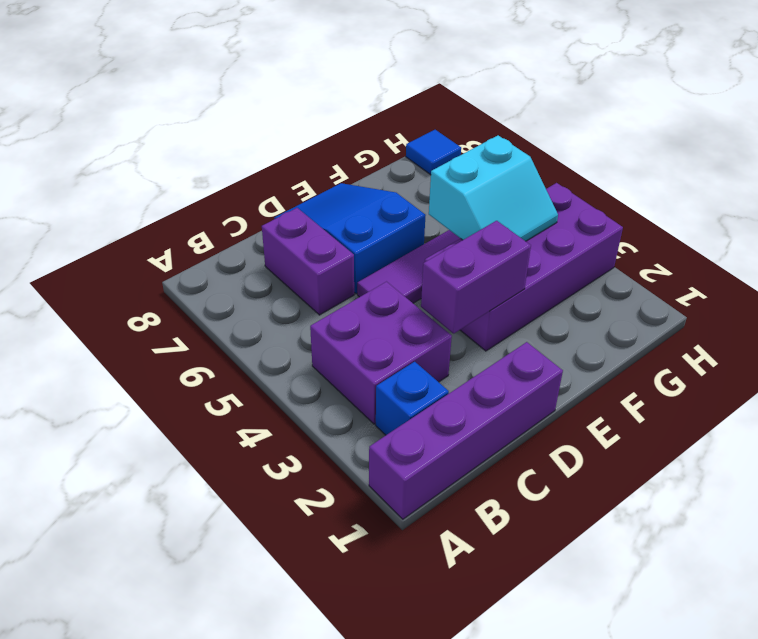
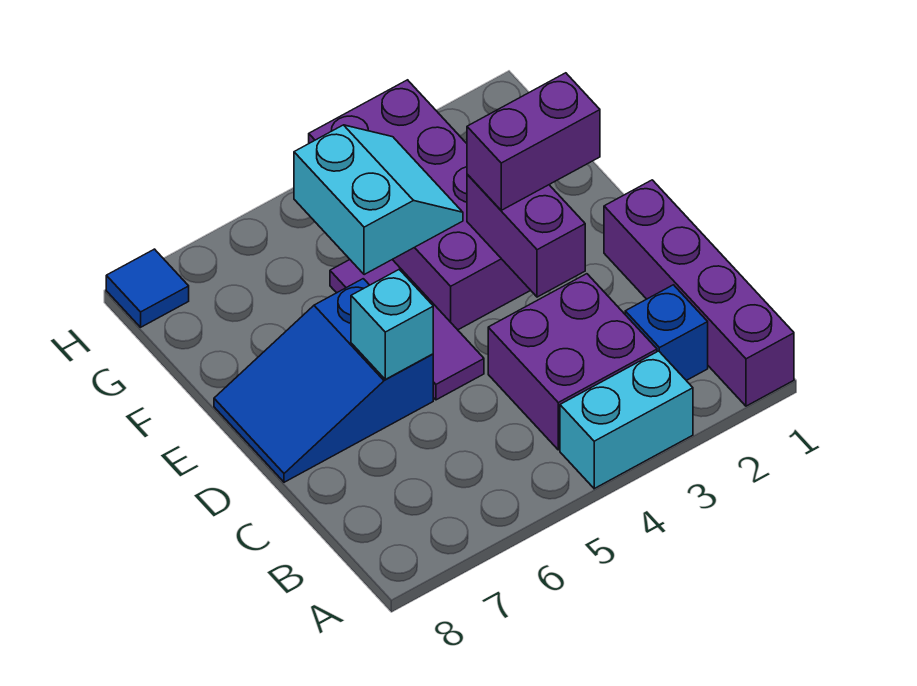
none -> cyan 1x2 brick [560,351,693,489]
purple 1x2 brick [262,208,354,315] -> purple 1x2 brick moved to [467,73,600,210]
none -> cyan 1x1 brick [351,269,433,379]

